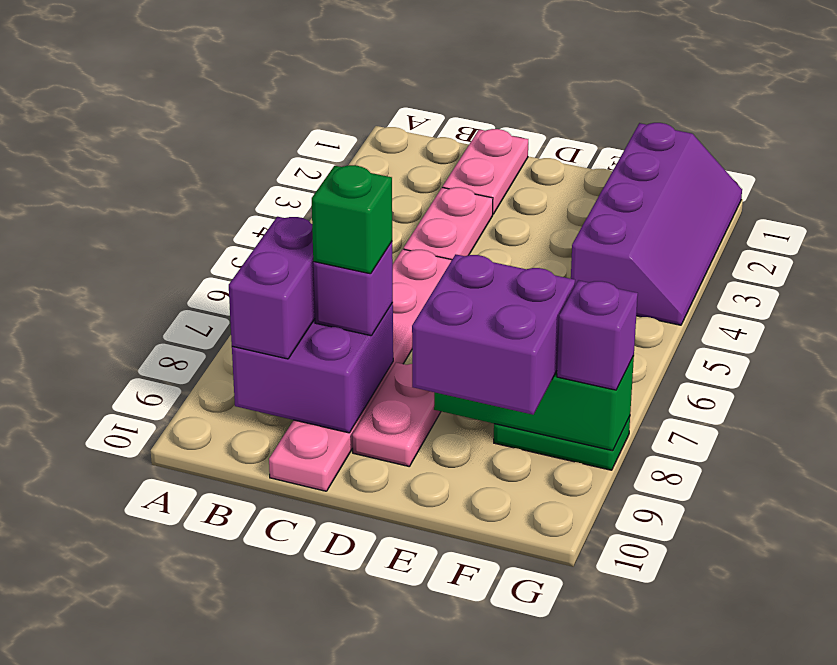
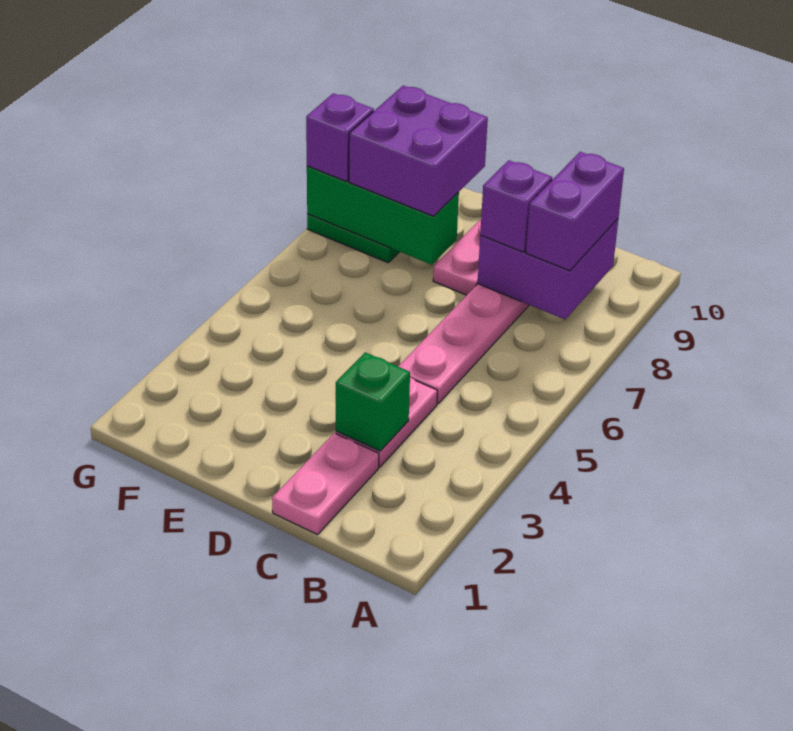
green 1x1 brick [312,165,392,274] -> green 1x1 brick moved to [336,352,410,451]
purple 2x4 slope [571,123,742,325] -> none

